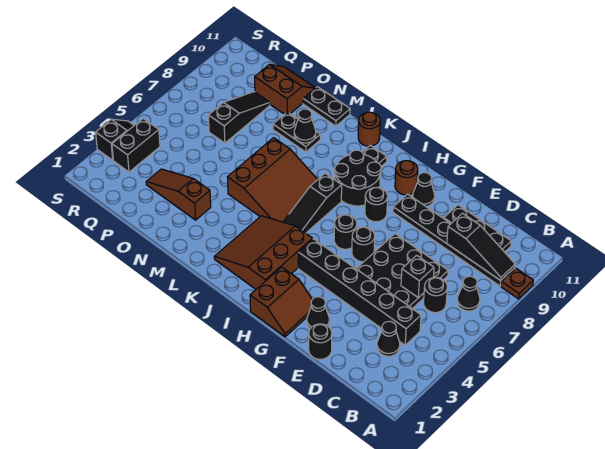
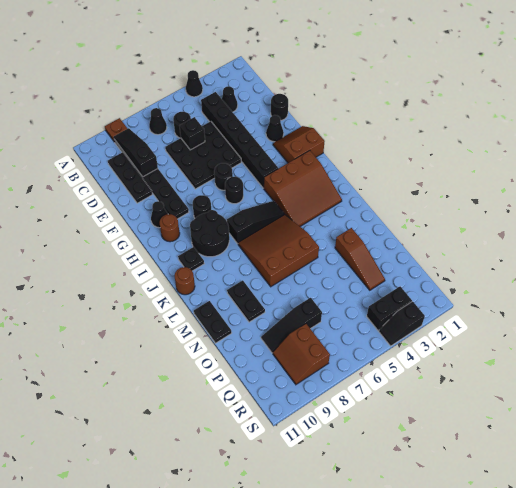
black 1x1 cone [294,109,316,143] -> black 1x1 cone moved to [186,70,203,97]
brown 2x2 slope [255,64,315,114] -> brown 2x2 slope moved to [273,324,330,384]

